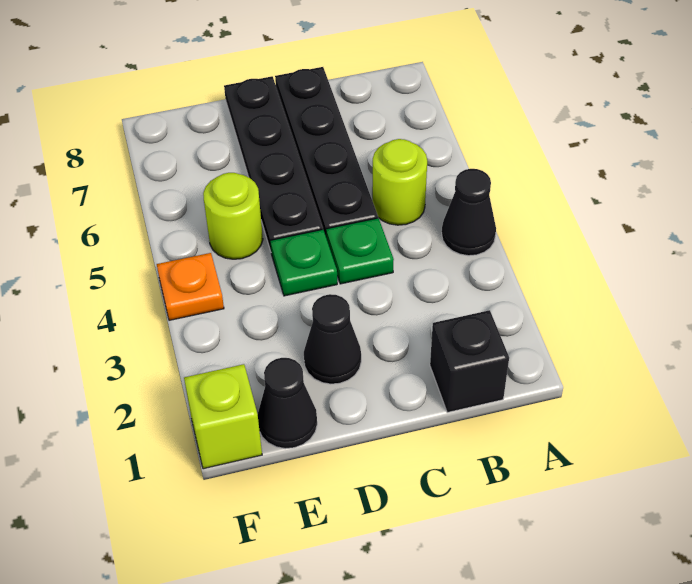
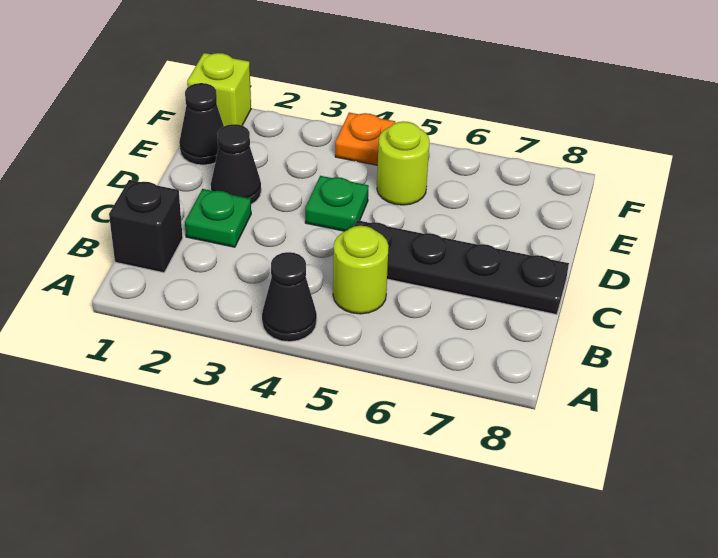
green 1x1 plate [326,218,394,284] -> green 1x1 plate moved to [185,189,251,247]
black 1x4 plate [224,76,323,251] -> none

